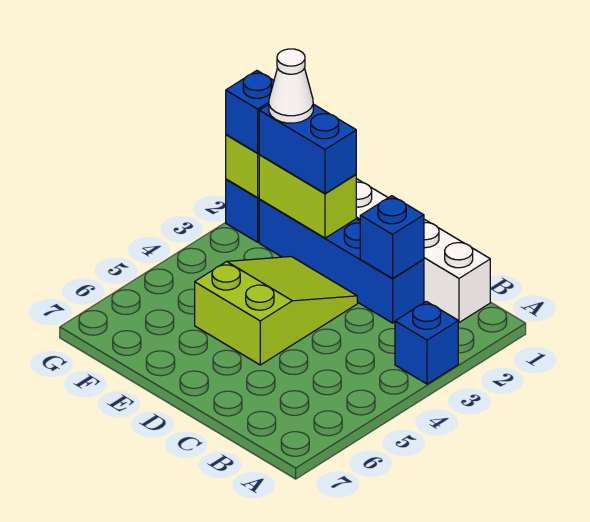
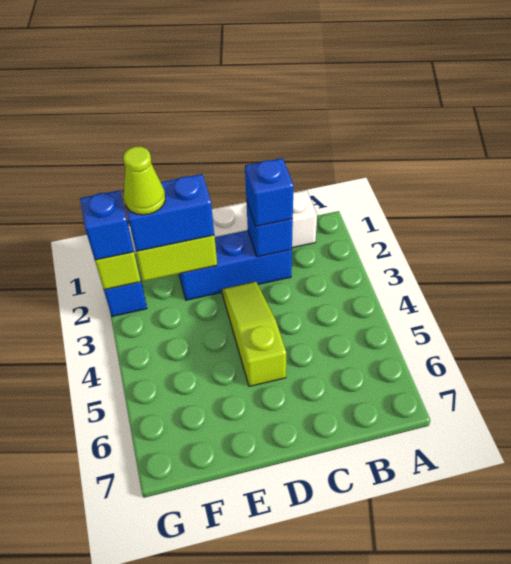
blue 1x1 brick [395,301,458,384] -> blue 1x1 brick moved to [245,158,294,226]
blue 1x4 brick [259,200,424,323] -> blue 1x3 brick [179,231,292,300]
lime 2x3 slope [195,256,357,365] -> lime 1x3 slope [222,282,286,387]
white 1x1 cone [269,49,313,123] -> lime 1x1 cone [123,147,165,215]

